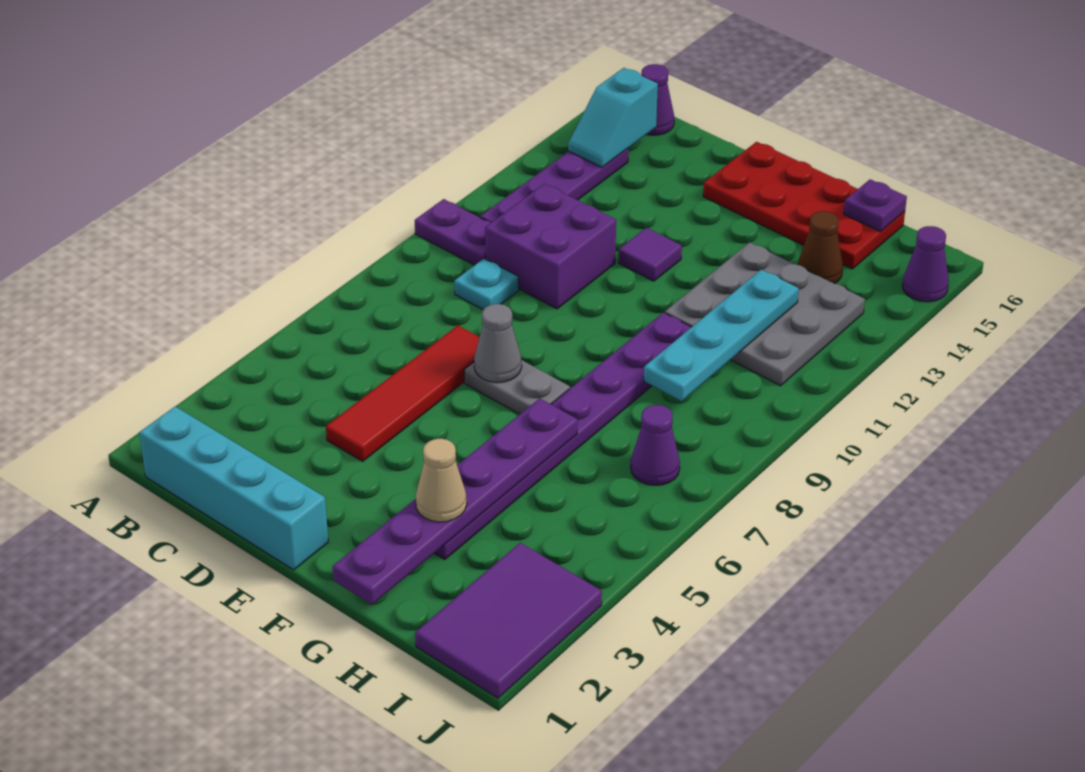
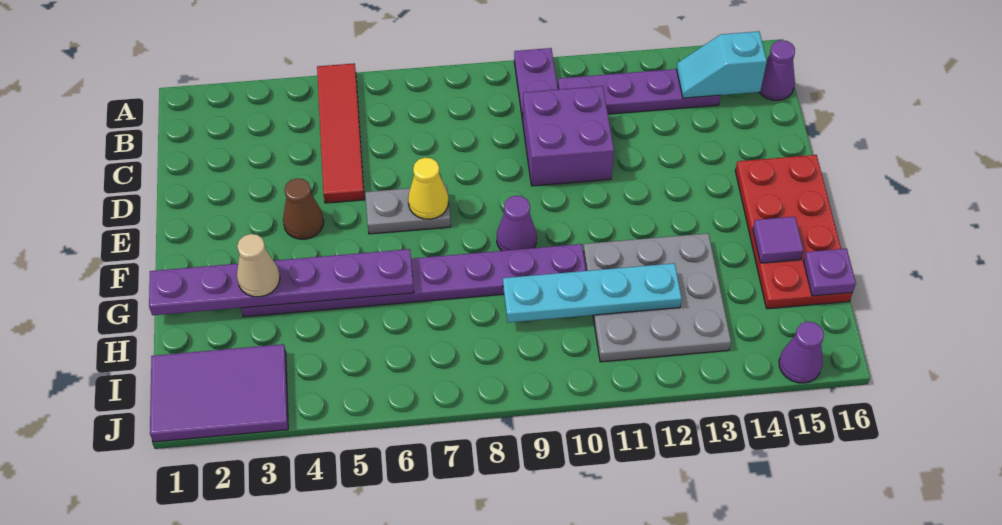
cyan 1x4 brick [139,407,328,570] -> none
cyan 1x1 plate [454,258,519,310] -> none
red 1x4 tile [326,325,479,461] -> red 1x4 tile turned to [317,63,364,203]
grey 1x2 plate [464,360,570,414] -> grey 1x2 plate turned to [365,185,451,234]
grey 1x1 cone [474,304,522,383] -> yellow 1x1 cone [408,158,448,219]
purple 1x1 tile [618,228,682,281] -> purple 1x1 tile moved to [753,217,804,263]
brown 1x1 cone [798,211,843,284] -> brown 1x1 cone moved to [283,178,324,239]
purple 1x1 cone [631,405,680,485] -> purple 1x1 cone moved to [497,196,537,251]

